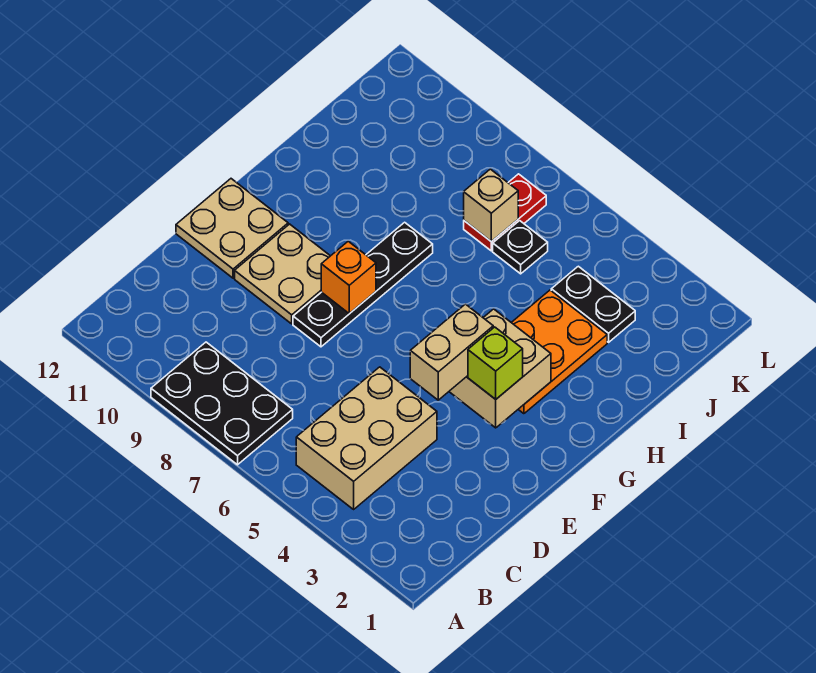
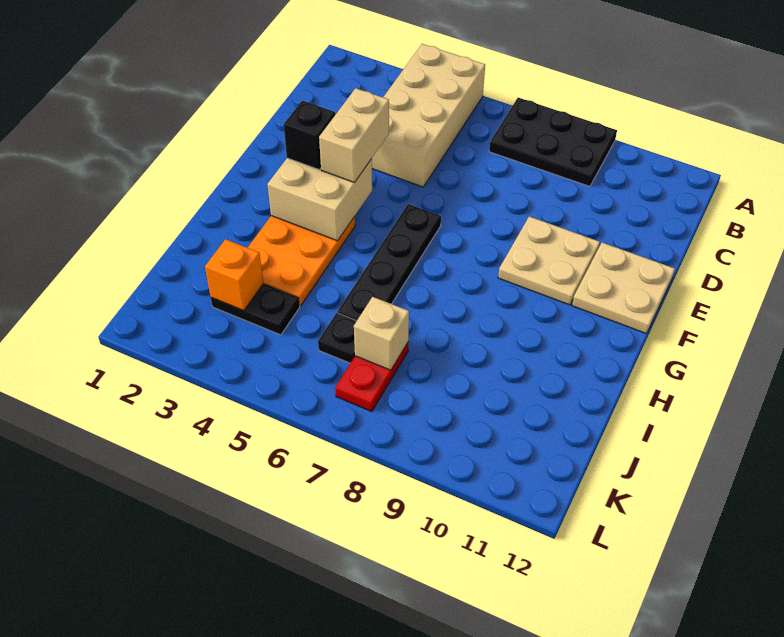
tan 2x3 brick [296,367,437,509] -> tan 2x4 brick [372,44,485,187]
black 1x4 plate [293,222,433,347] -> black 1x4 plate moved to [337,204,441,321]
lime 1x1 brick [468,327,523,399] -> black 1x1 brick [284,101,336,170]
orange 1x1 brick [321,241,376,314] -> orange 1x1 brick moved to [205,239,263,311]

